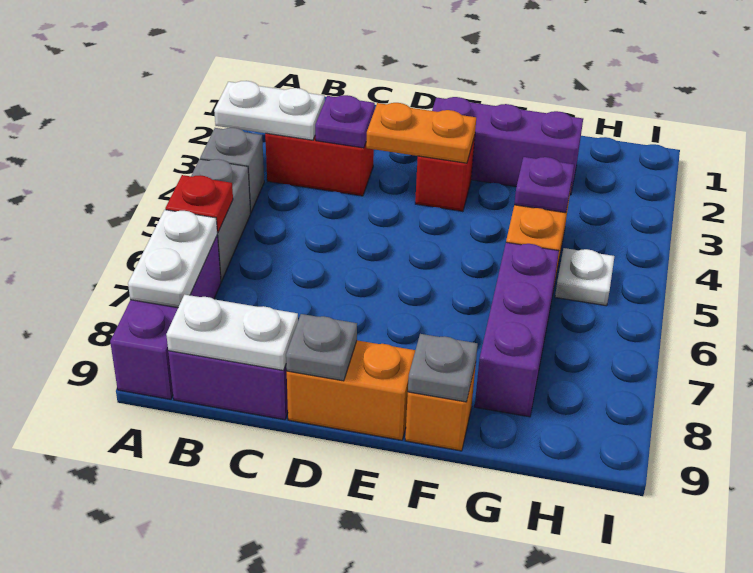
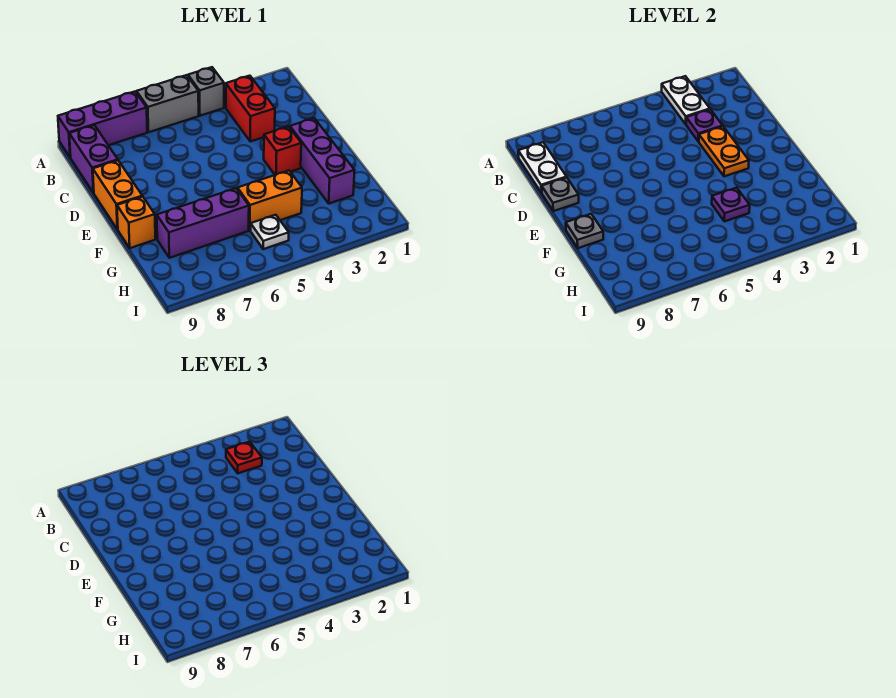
red 1x1 plate [165,175,233,232] -> red 1x1 plate moved to [226,442,262,473]
white 1x2 plate [128,210,217,308] -> none

